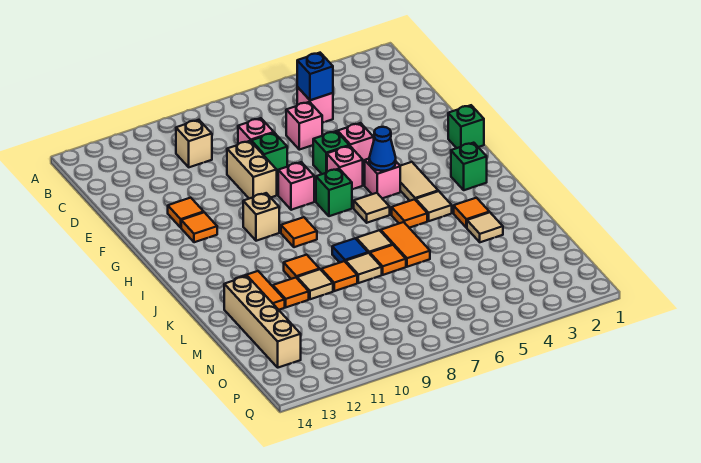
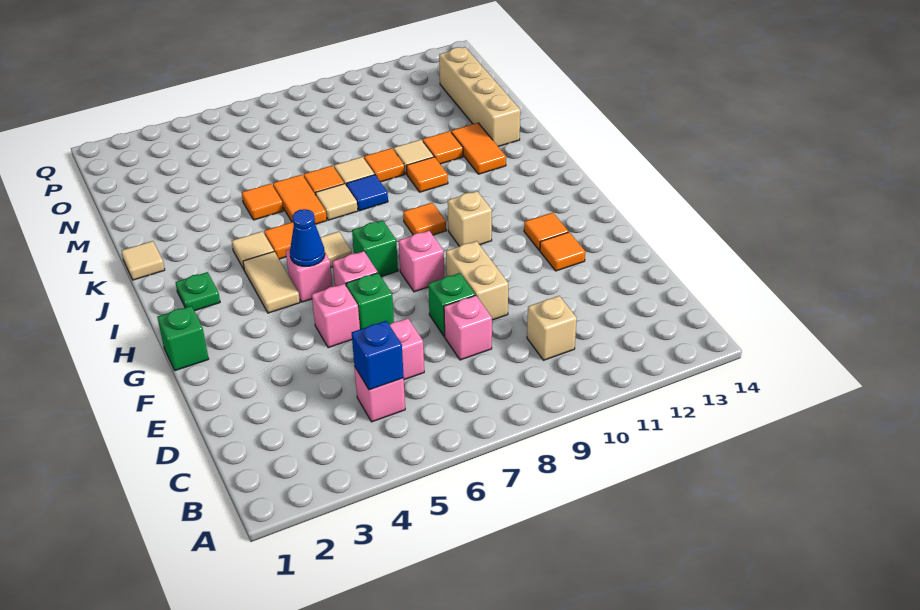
green 1x1 brick [451,143,487,190] -> green 1x1 plate [175,272,220,311]
orange 1x1 tile [454,198,489,228] -> orange 1x1 tile moved to [242,184,283,220]
tan 1x1 tile [467,212,503,242] -> tan 1x1 tile moved to [121,241,165,280]

